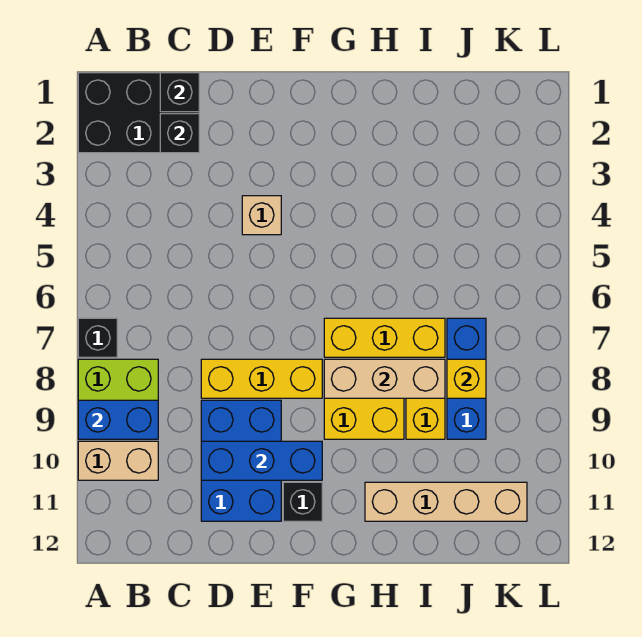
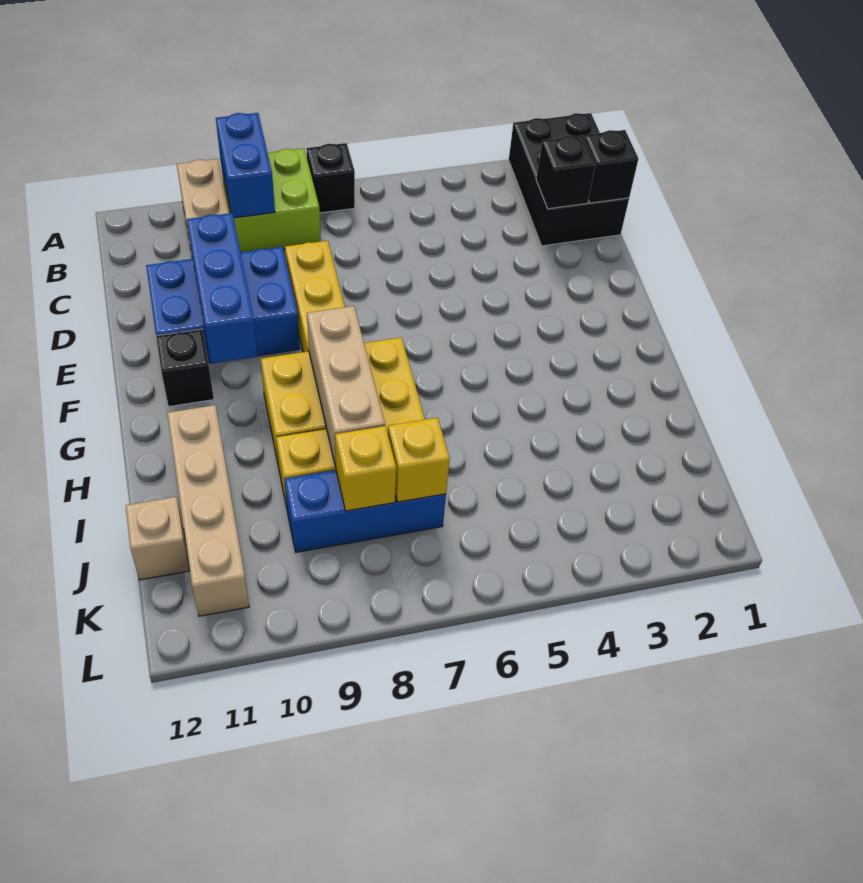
tan 1x1 brick [242,196,281,235] -> tan 1x1 brick moved to [126,497,190,580]
none -> yellow 1x1 brick [388,418,450,502]

